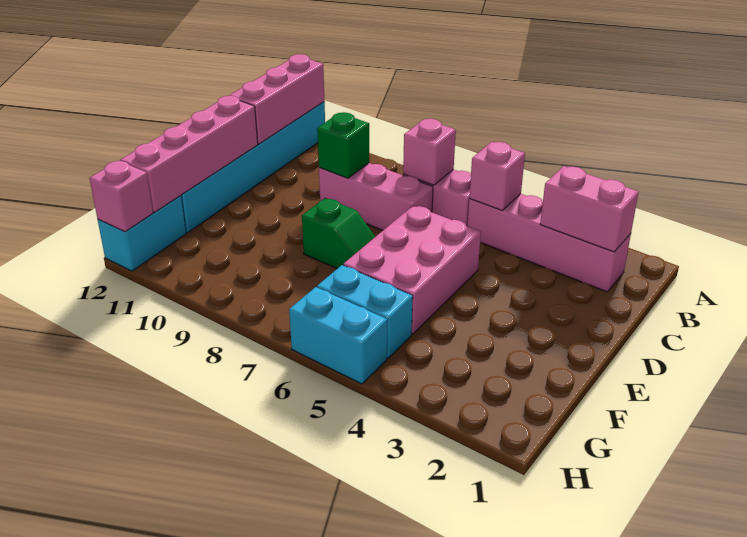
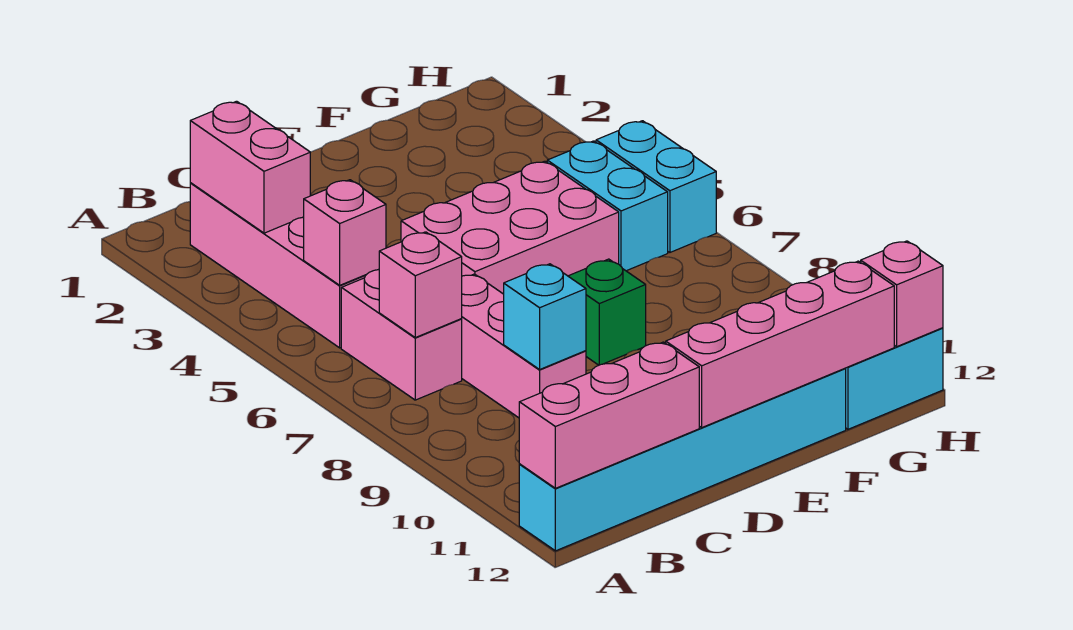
green 1x1 brick [317,112,369,178] -> cyan 1x1 brick [504,264,586,369]

